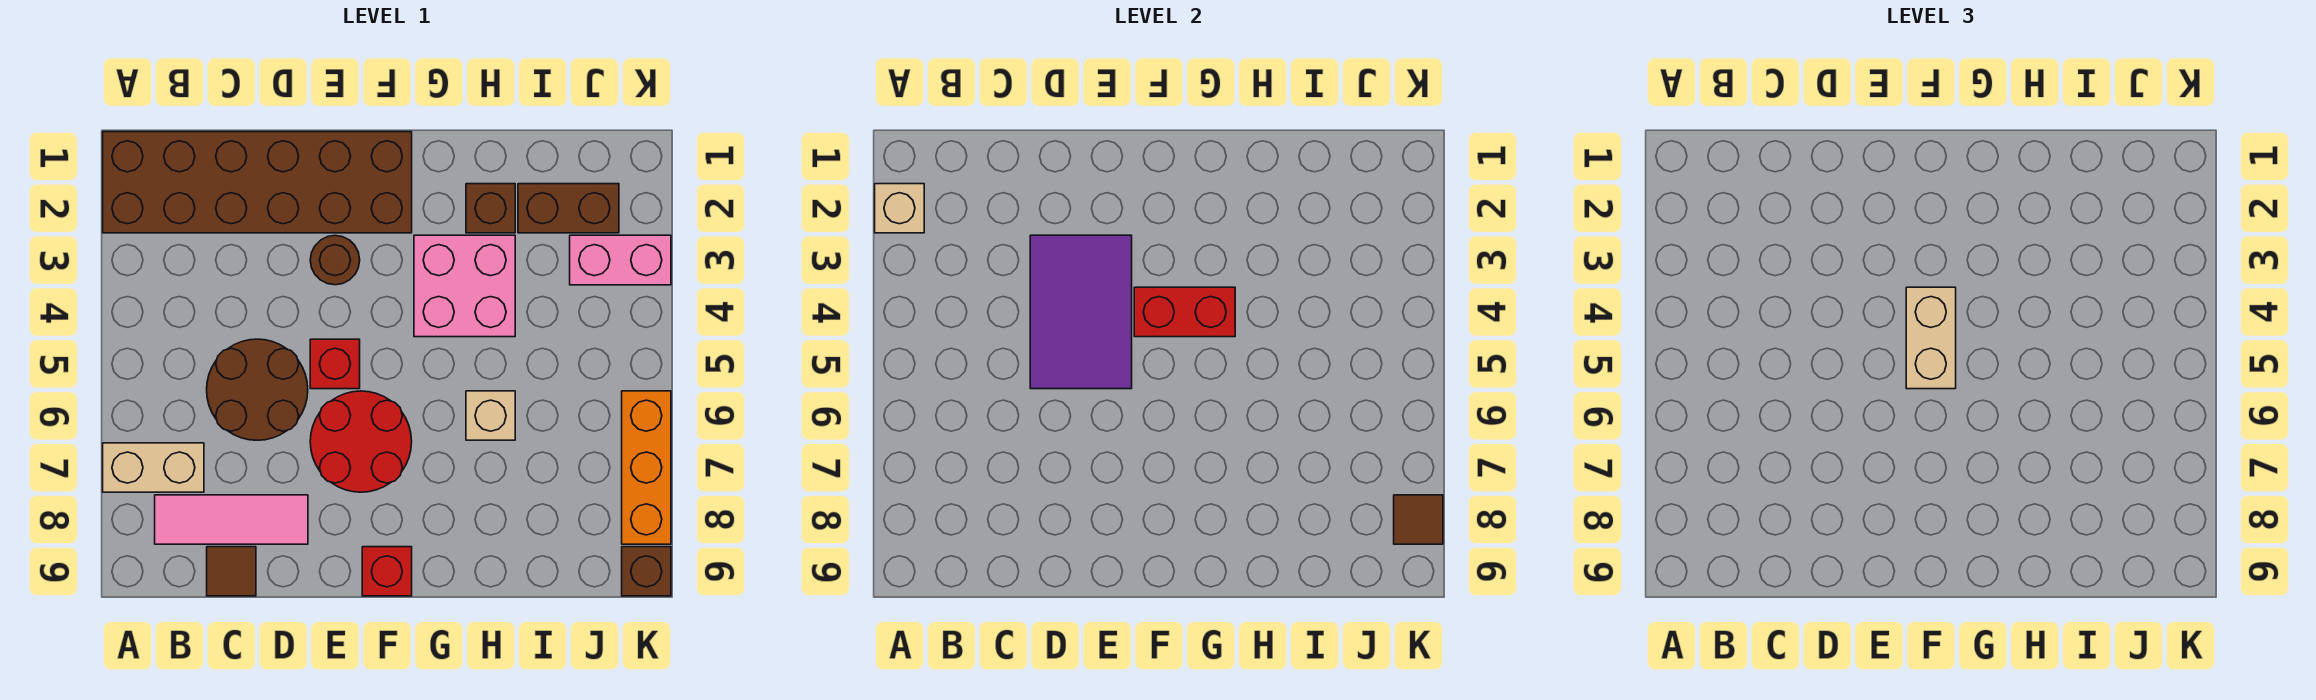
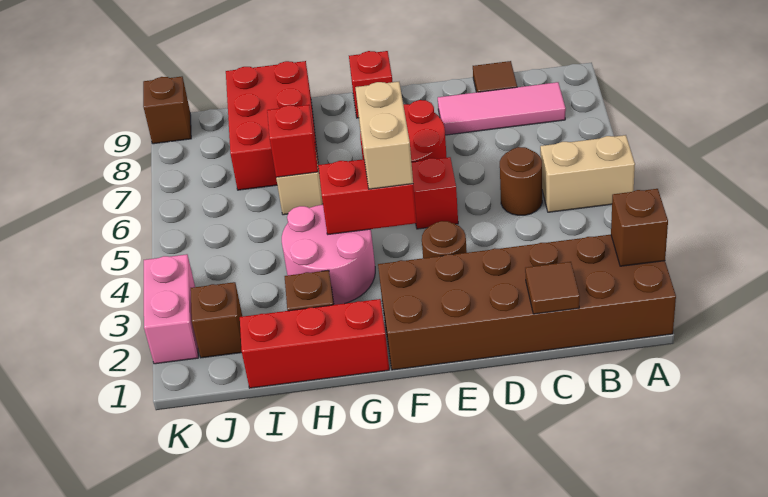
tan 1x1 brick [875,184,924,233] -> brown 1x1 brick [611,189,668,266]
tan 1x2 brick [103,443,204,492] -> tan 1x2 brick moved to [540,135,635,212]
brown 2x2 round brick [207,339,308,440] -> brown 1x1 round brick [500,147,542,215]
purple 2x3 tile [1030,235,1132,389] -> none
none -> red 1x3 brick [240,299,389,388]
pink 2x2 brick [414,235,515,337] -> pink 2x2 round brick [282,205,375,305]
none -> red 1x1 brick [267,105,318,178]
none -> red 2x3 brick [226,61,319,190]
brown 1x2 brick [518,184,619,233] -> brown 1x1 brick [191,282,242,358]
pink 1x2 brick [570,235,671,285] -> pink 1x2 brick turned to [144,254,198,364]
orange 1x3 brick [622,391,671,544] -> none
brown 1x1 tile [1394,495,1443,544] -> brown 1x1 tile moved to [525,262,580,314]

